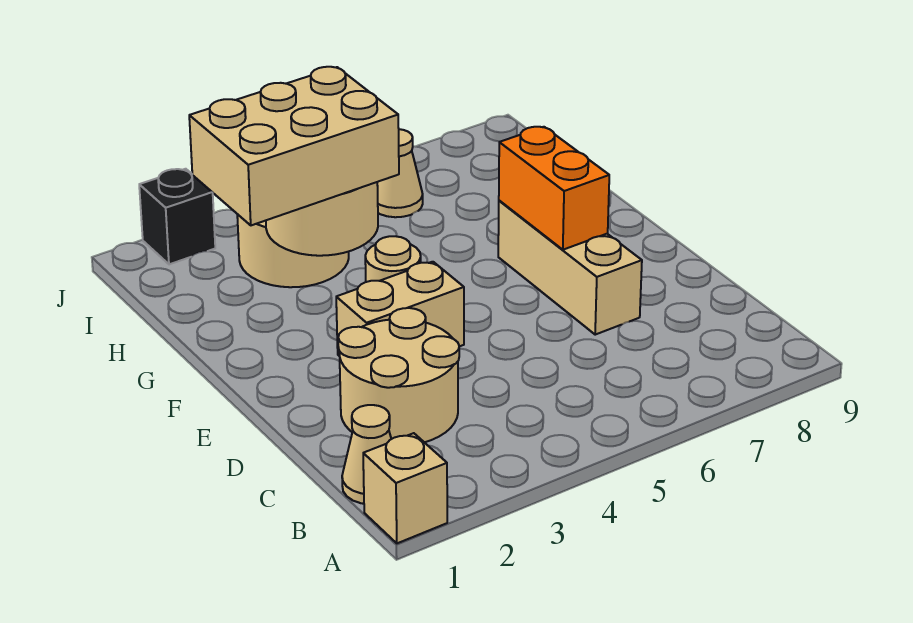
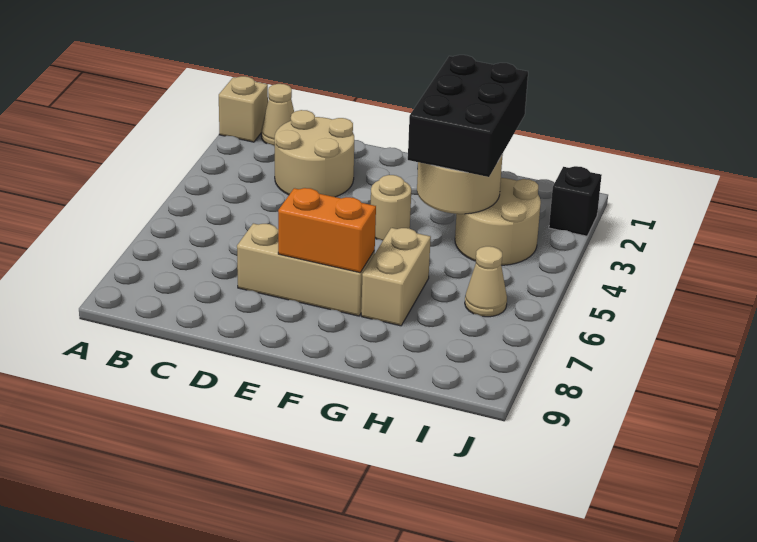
tan 1x2 brick [336,262,464,356] -> tan 1x2 brick moved to [361,228,431,326]
tan 2x3 brick [189,67,399,225] -> black 2x3 brick [408,55,528,177]

